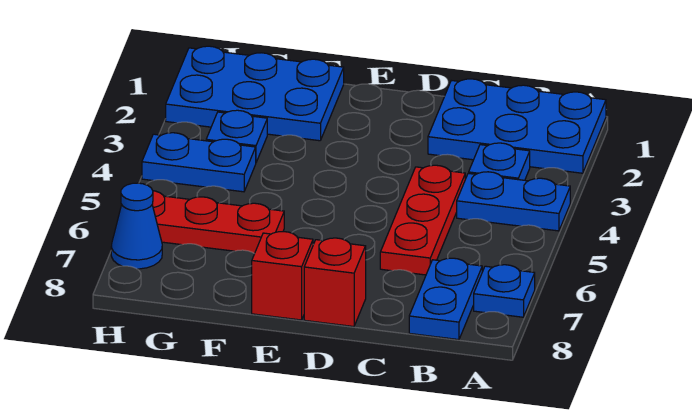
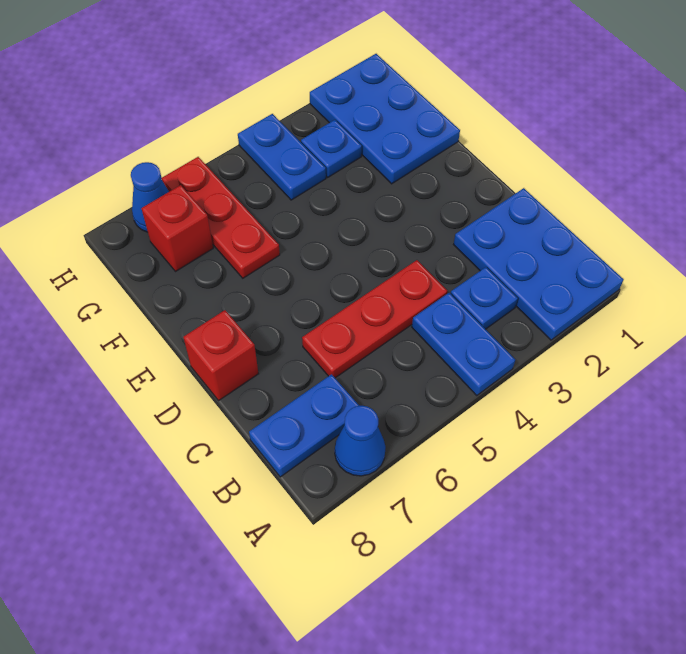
blue 1x1 plate [474,265,535,317] -> blue 1x1 cone [335,406,386,476]
red 1x1 brick [252,232,313,320] -> red 1x1 brick moved to [141,185,213,272]

